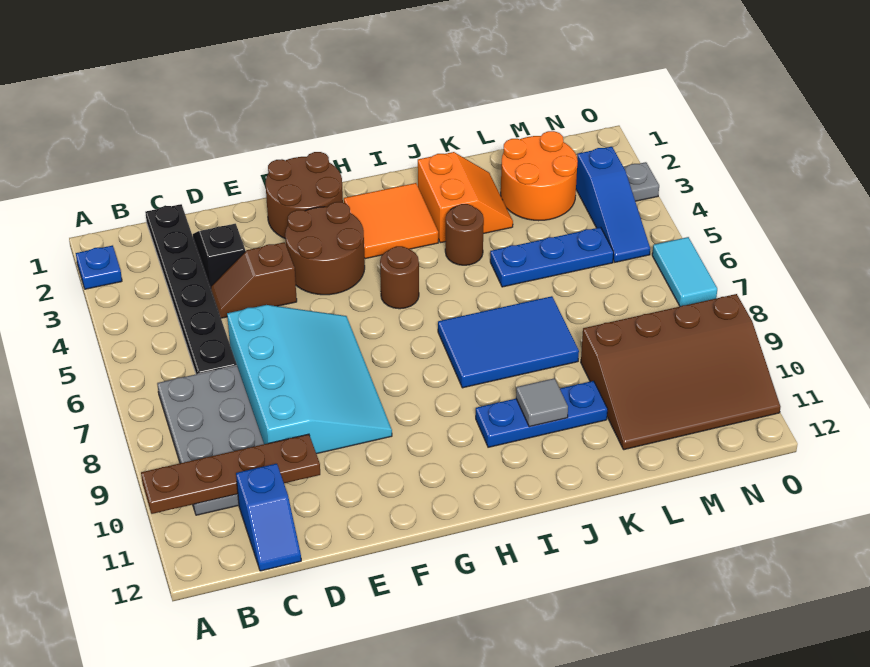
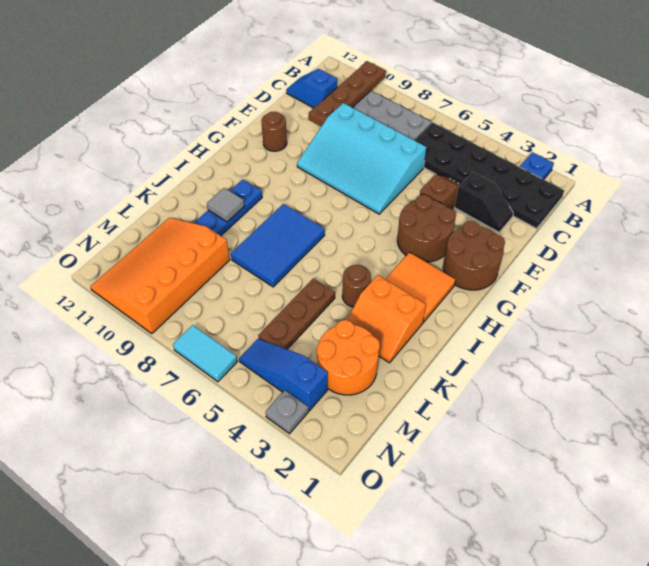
black 1x6 plate [145,204,237,374] -> black 2x6 plate [415,122,564,229]
brown 1x1 round brick [380,246,419,309] -> brown 1x1 round brick moved to [261,112,287,151]
blue 1x3 plate [490,227,614,287] -> brown 1x3 plate [258,278,335,349]
brown 3x4 slope [581,294,780,450] -> orange 3x4 slope [91,218,230,334]

